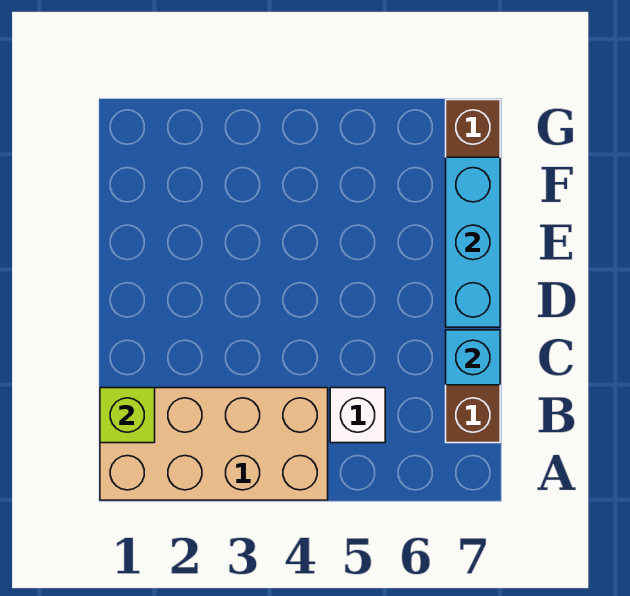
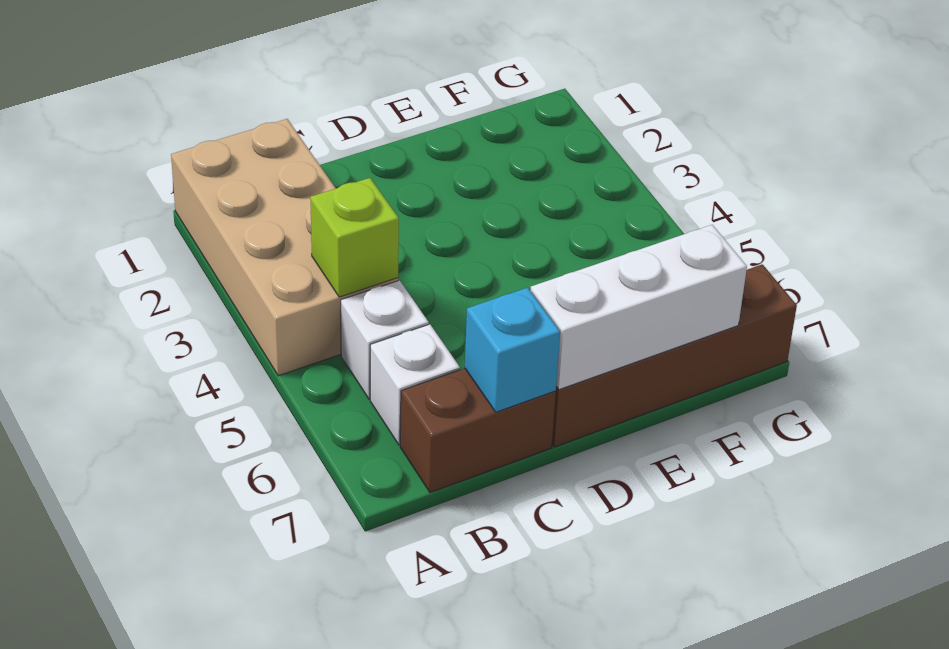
lime 1x1 brick [100,388,155,443] -> lime 1x1 brick moved to [310,178,399,297]
none -> white 1x1 brick [370,324,460,445]
cyan 1x3 brick [446,157,500,327] -> white 1x3 brick [531,225,747,390]

